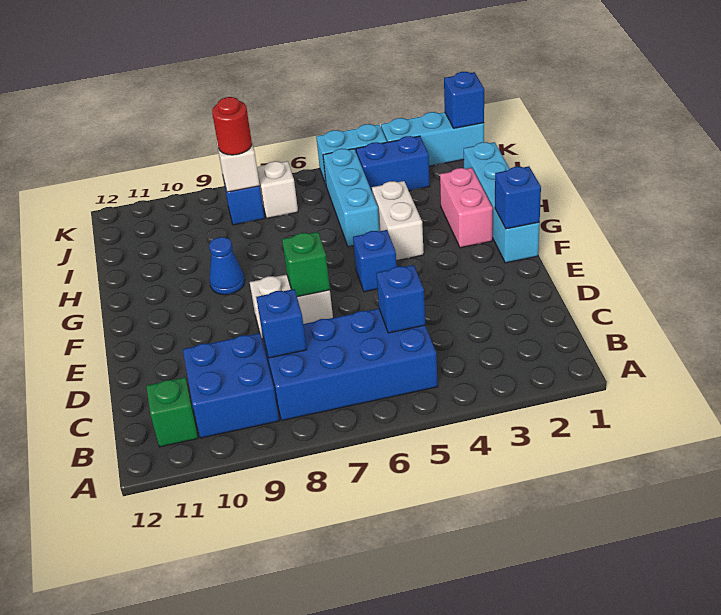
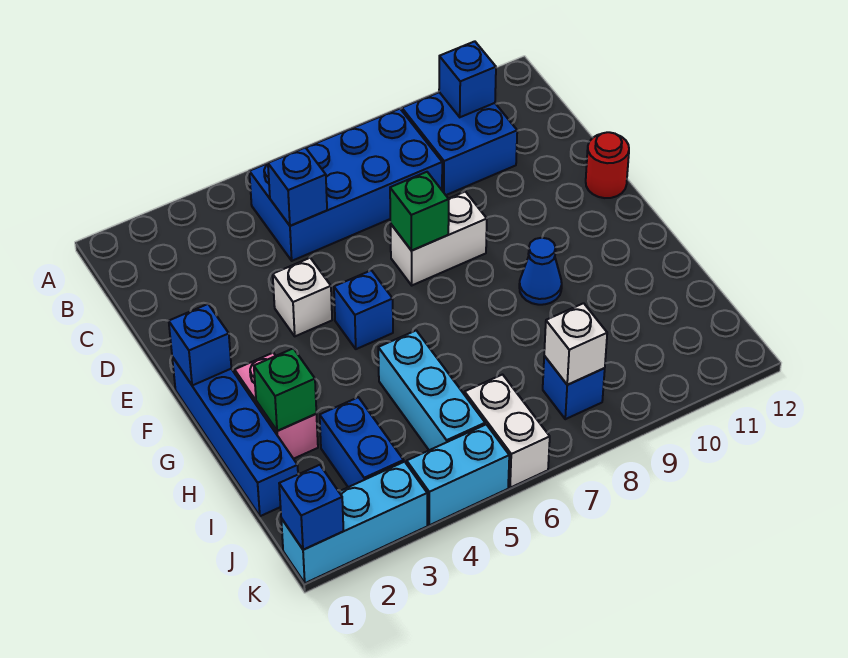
green 1x1 brick [146,377,198,447] -> green 1x1 brick moved to [254,348,316,431]
blue 1x1 brick [256,289,307,358] -> blue 1x1 brick moved to [439,41,496,117]
cyan 1x4 brick [464,142,540,263] -> blue 1x4 brick [172,357,298,516]
white 1x2 brick [372,181,424,261] -> white 1x2 brick moved to [465,375,550,488]
blue 1x2 brick [356,136,430,191] -> blue 1x2 brick turned to [320,397,404,487]
white 1x1 brick [257,161,298,218] -> white 1x1 brick moved to [273,258,332,336]
red 1x1 round brick [212,97,252,155] -> red 1x1 round brick moved to [586,132,629,198]

